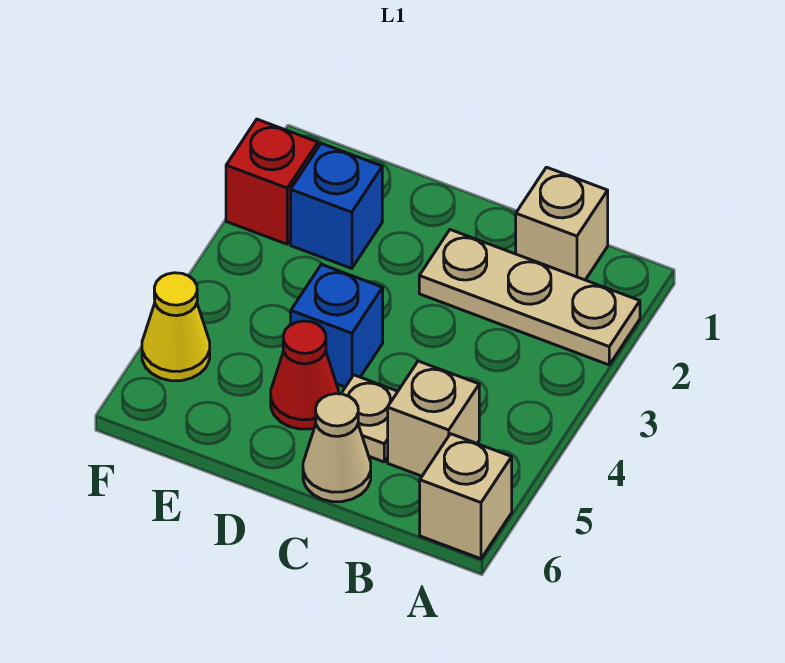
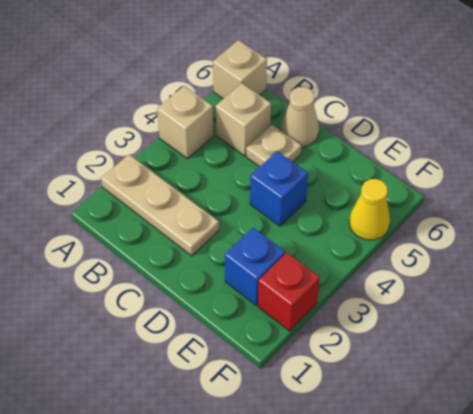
tan 1x1 brick [516,167,608,280] -> tan 1x1 brick moved to [157,86,214,159]
red 1x1 cone [271,321,338,429] -> none

